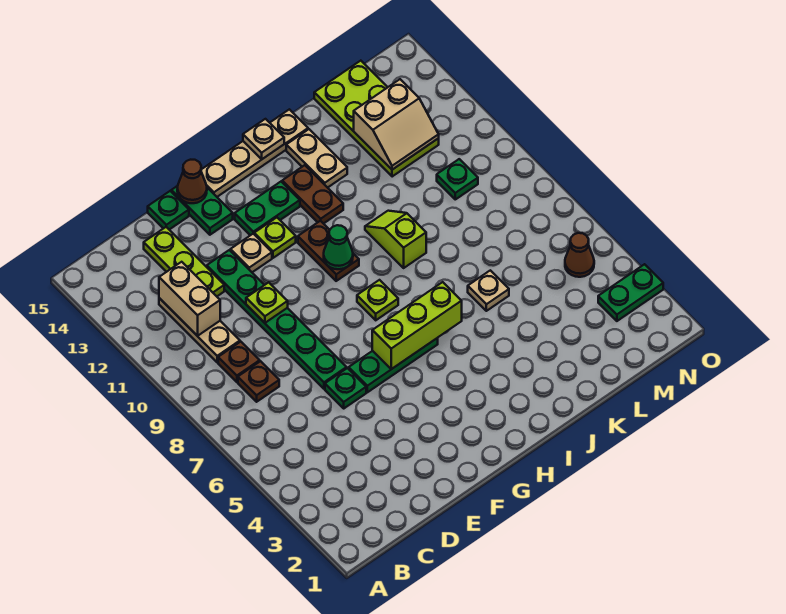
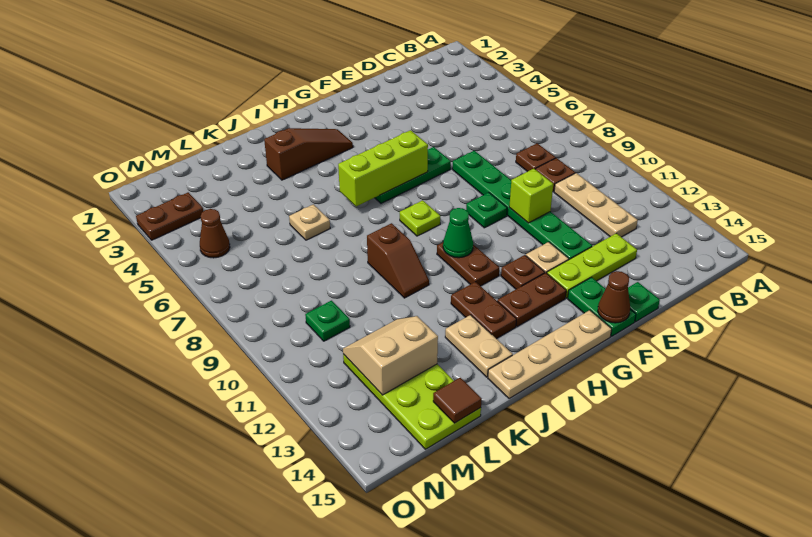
tan 1x2 brick [159,262,220,336] -> none
lime 1x3 plate [144,227,224,296] -> lime 1x3 plate turned to [547,233,637,298]
green 1x1 plate [325,368,366,408] -> green 1x1 plate moved to [466,192,507,228]
lime 1x1 plate [246,282,288,323] -> lime 1x1 brick [509,169,553,223]
lime 1x1 plate [254,218,296,258] -> brown 1x1 plate [501,255,545,289]
green 1x2 plate [235,182,300,235] -> brown 1x2 plate [497,273,566,327]
none -> brown 1x3 slope [264,128,353,180]
tan 1x1 plate [243,119,284,159] -> none
lime 1x2 slope [365,211,426,268] -> brown 1x2 slope [367,223,429,298]
none -> brown 1x1 tile [433,378,482,423]
green 1x2 plate [598,264,663,321] -> brown 1x2 plate [136,192,203,240]

